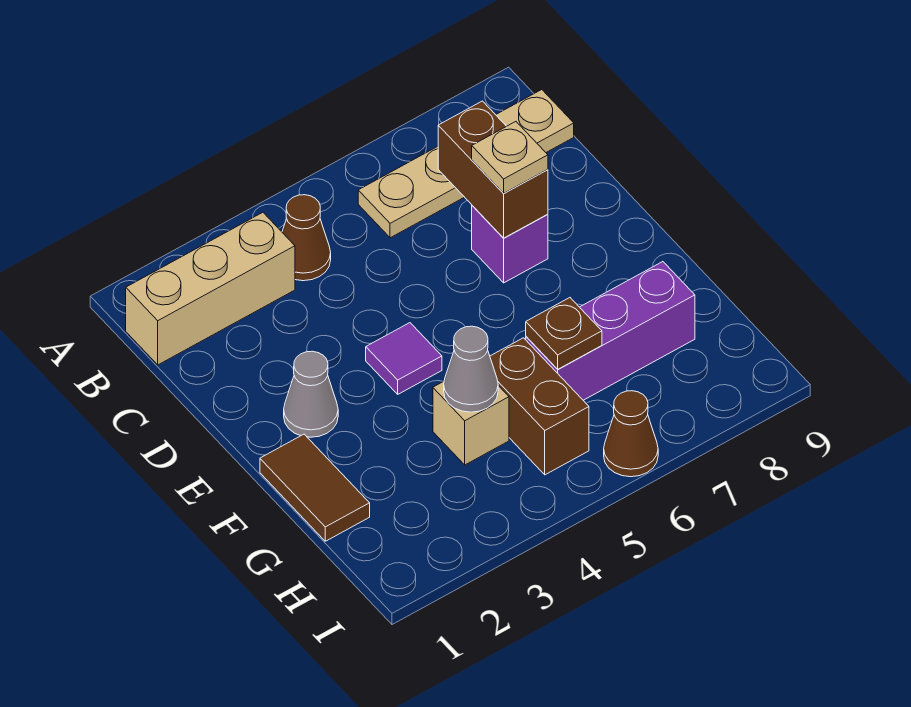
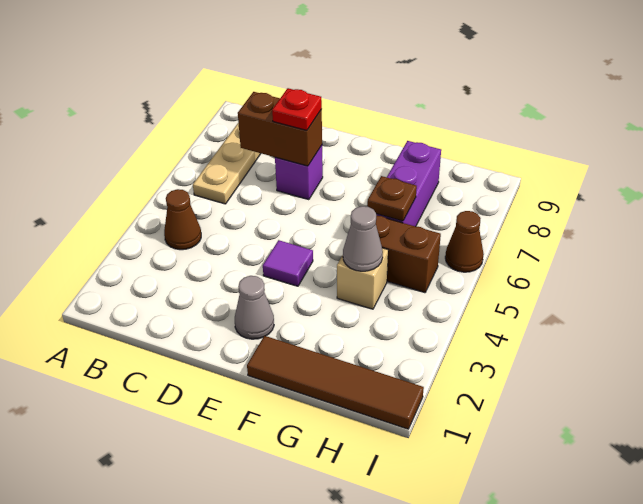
tan 1x3 brick [126,212,295,365] -> none
tan 1x1 plate [472,122,548,193] -> red 1x1 plate [272,88,322,130]
brown 1x2 tile [260,434,370,541] -> brown 1x4 tile [247,336,424,429]

